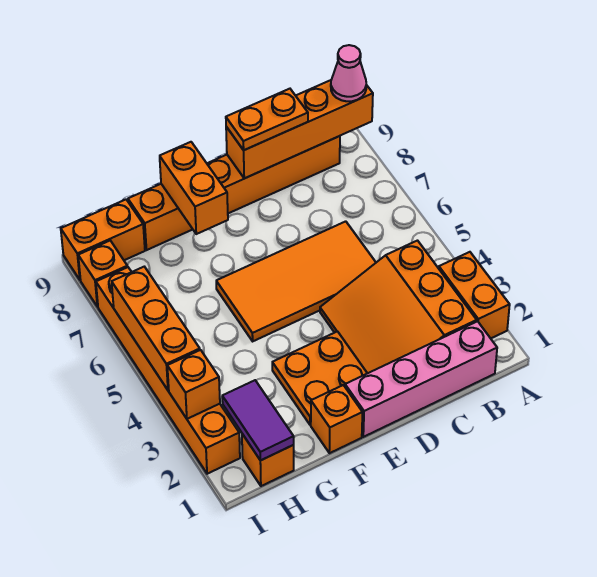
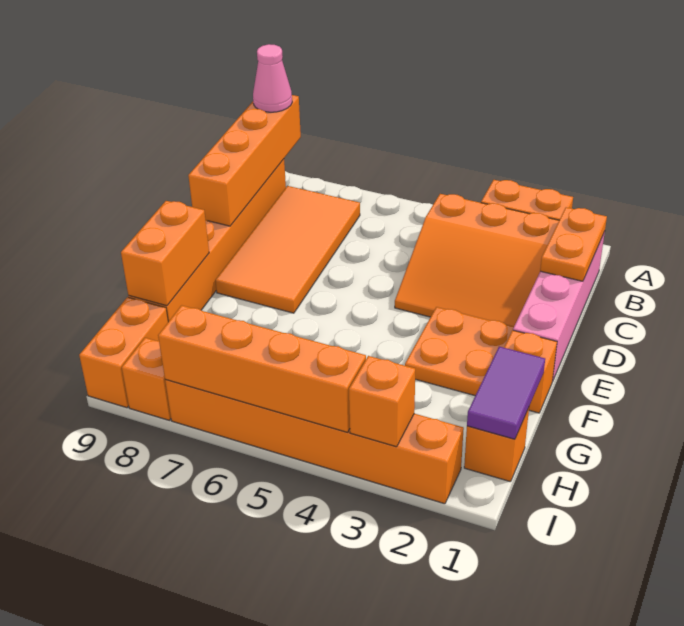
orange 2x4 tile [216,221,376,341] -> orange 2x4 tile moved to [215,186,360,313]
orange 1x2 plate [226,89,308,150] -> orange 1x2 plate moved to [540,207,607,281]
orange 1x2 brick [160,142,228,234] -> orange 1x2 brick turned to [121,201,209,306]
purple 1x2 tile [222,380,294,461] -> purple 1x2 tile turned to [467,347,545,439]
orange 1x3 brick [112,267,200,390] -> orange 1x4 brick [158,305,366,432]

